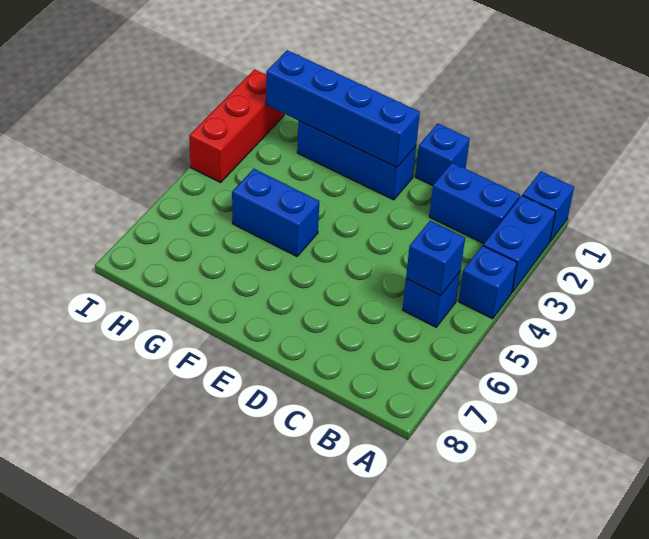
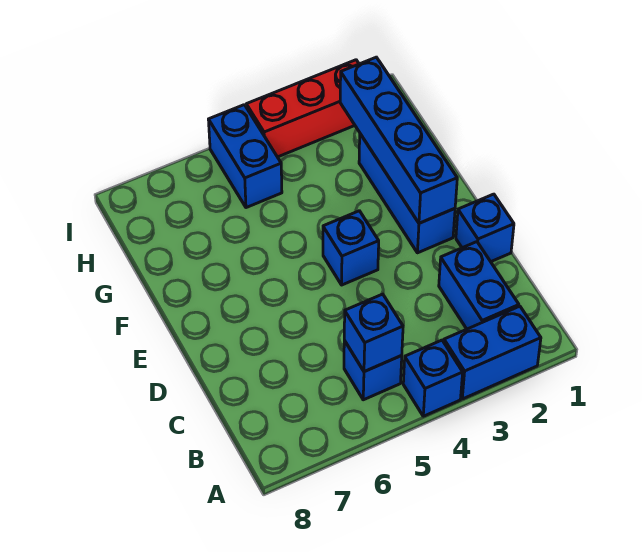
blue 1x1 brick [523,171,574,241] -> blue 1x1 brick moved to [323,211,379,285]
blue 1x2 brick [232,169,319,256] -> blue 1x2 brick moved to [208,105,282,208]

